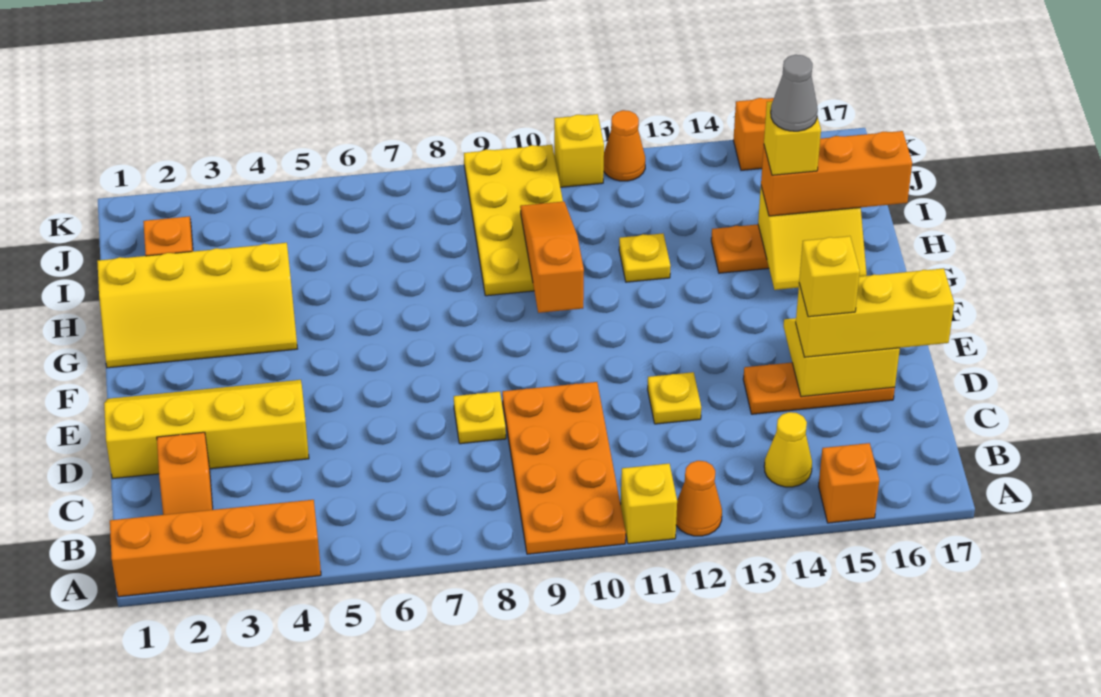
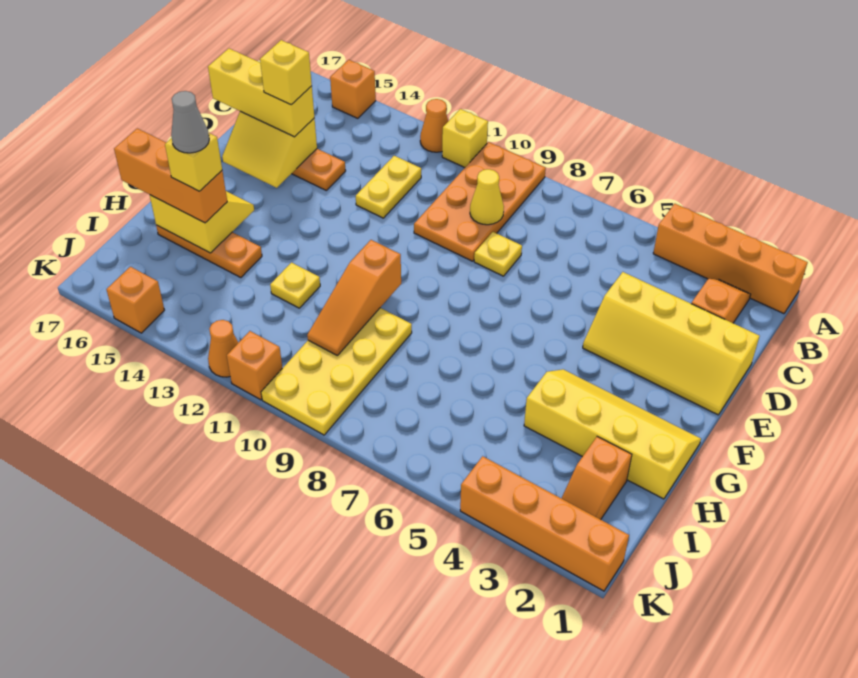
yellow 1x1 cone [764,412,812,487] -> yellow 1x1 cone moved to [470,169,504,225]
yellow 1x1 plate [647,372,701,424] -> yellow 1x2 plate [356,156,421,218]
none -> orange 1x4 brick [460,456,629,591]
yellow 1x1 brick [554,114,604,187] -> orange 1x1 brick [227,331,282,400]

